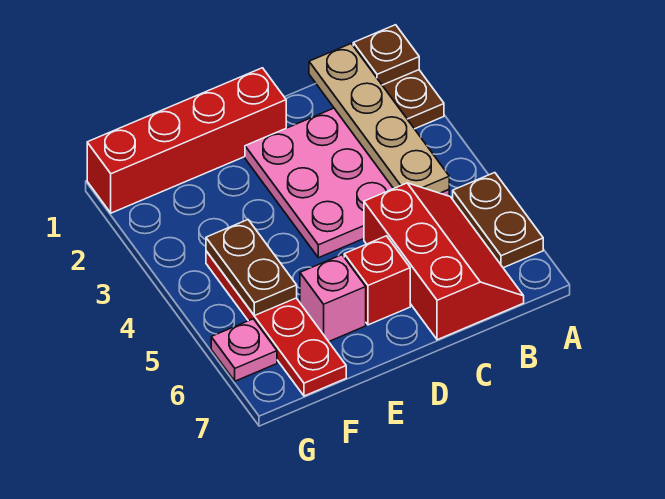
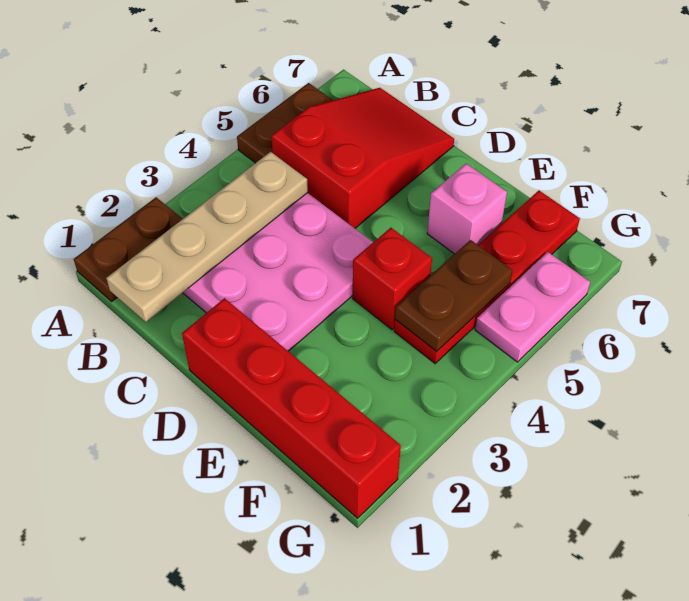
brown 1x1 plate [353,25,419,85] -> none
red 2x3 slope [364,183,524,340] -> red 2x3 slope turned to [271,88,454,228]
red 1x1 brick [344,236,410,325] -> red 1x1 brick moved to [353,228,432,330]
pink 1x1 plate [211,319,277,381] -> pink 1x2 plate [475,252,590,362]

